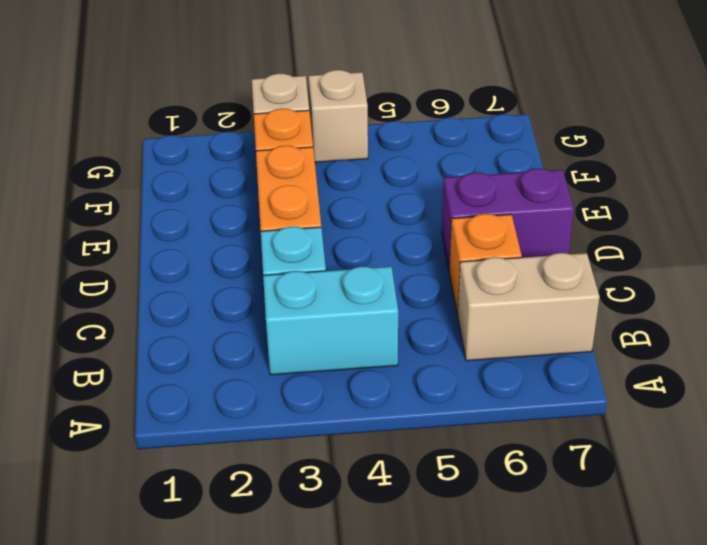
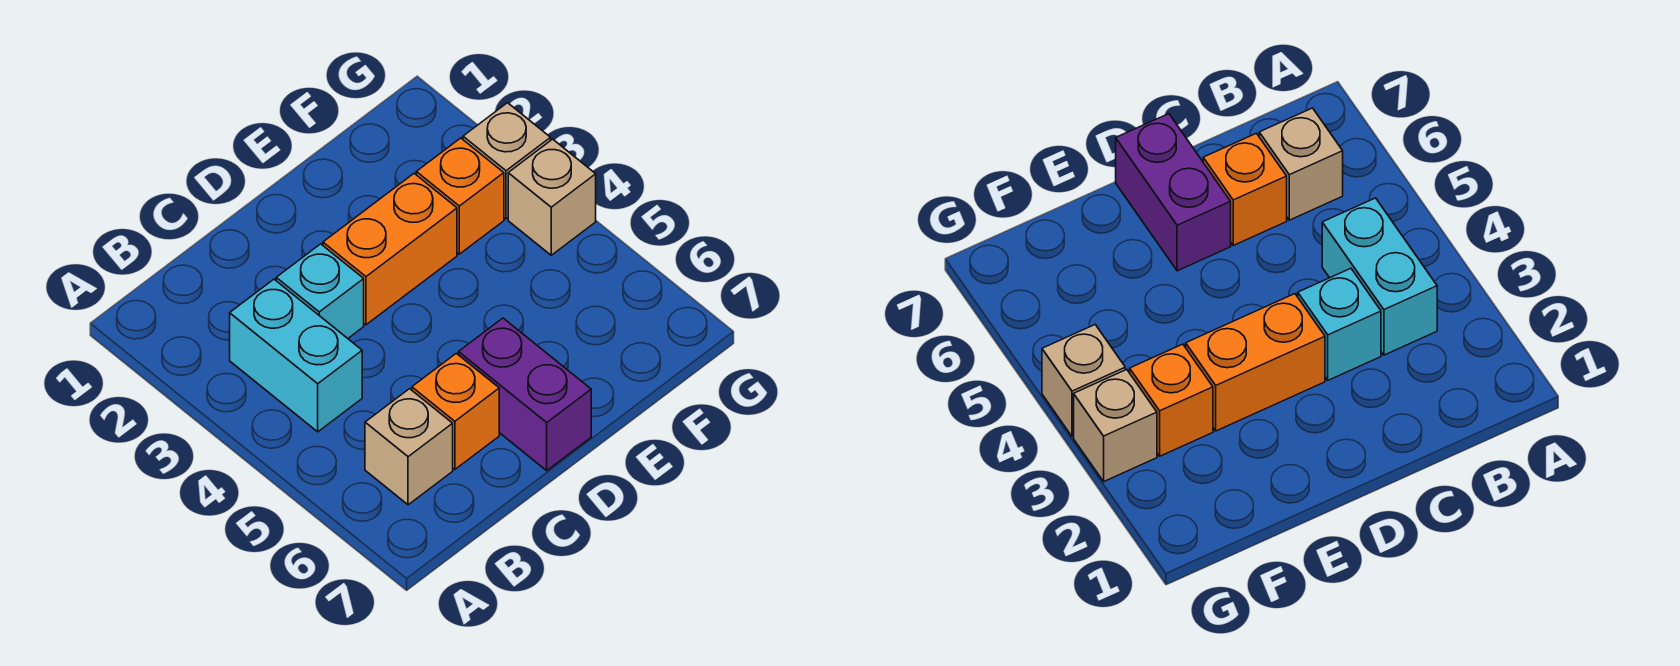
tan 1x2 brick [457,253,599,361] -> tan 1x1 brick [365,389,453,505]

